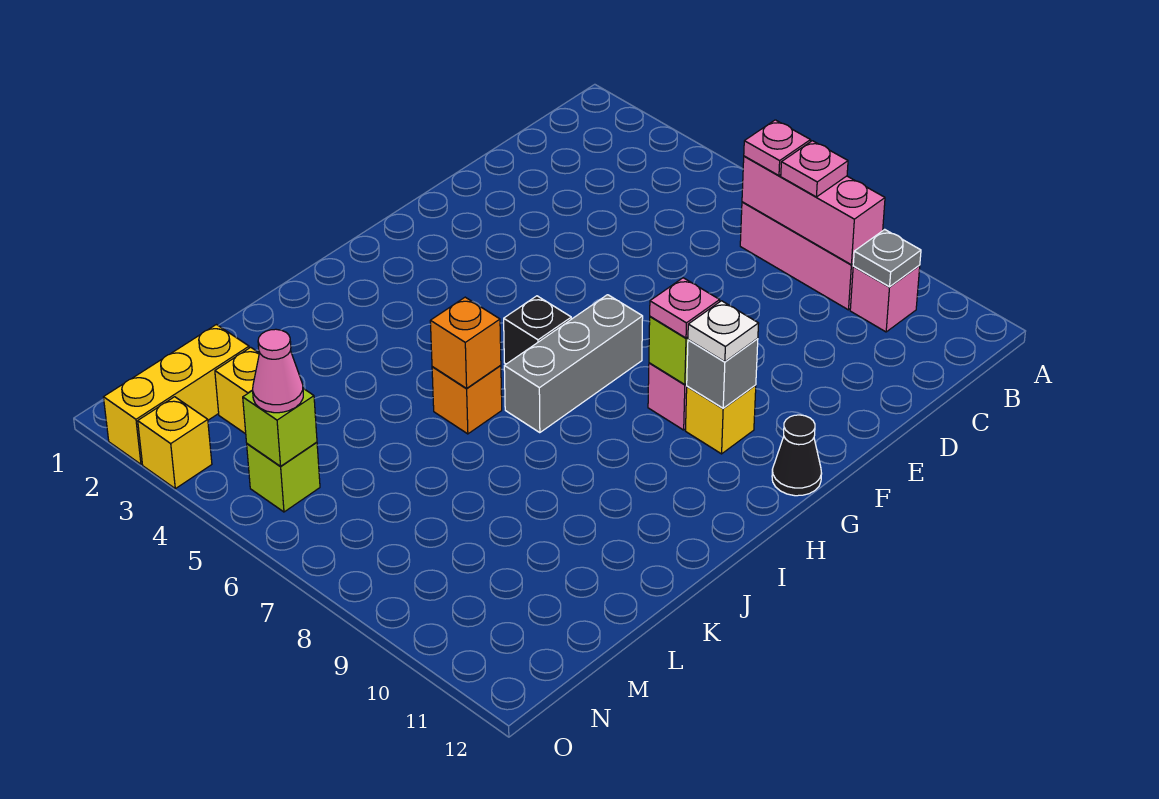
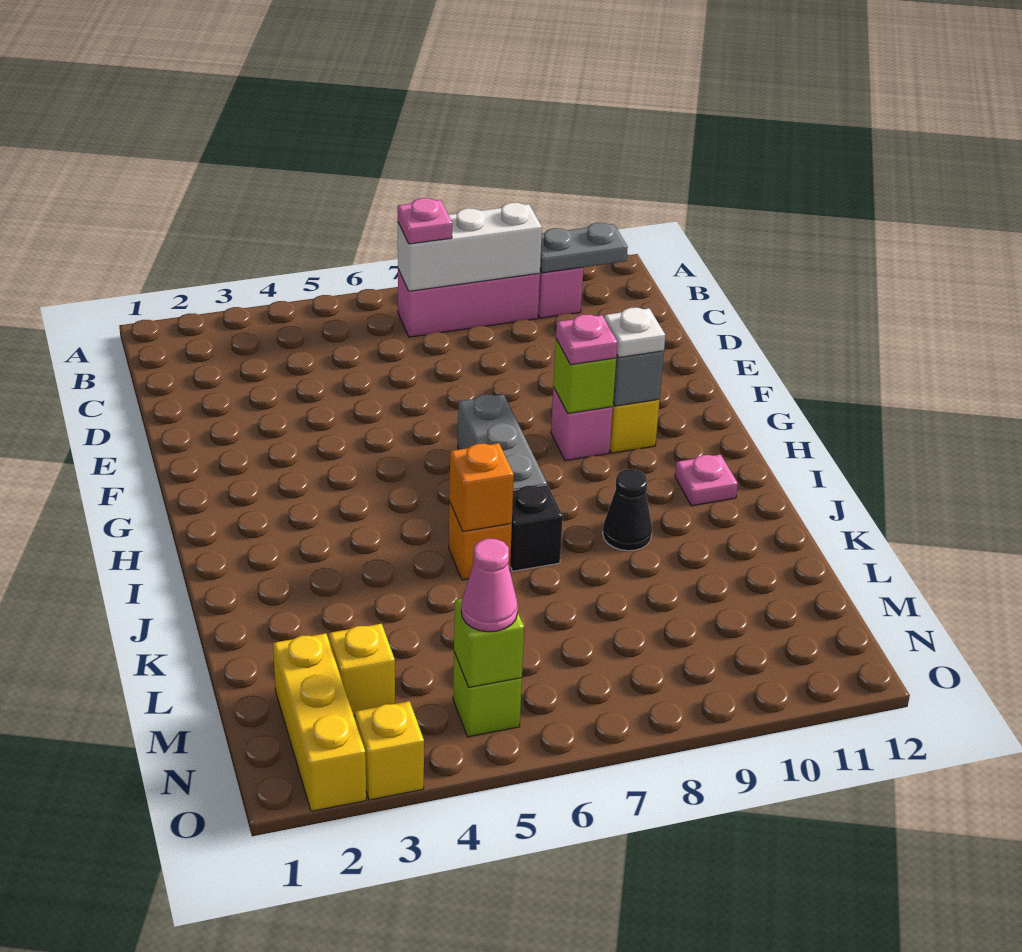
pink 1x3 brick [742,156,885,265] -> white 1x3 brick [398,203,542,291]
pink 1x1 plate [781,141,848,197] -> pink 1x1 plate moved to [675,455,738,506]
grey 1x1 plate [853,229,921,287] -> grey 1x2 plate [540,223,628,273]
black 1x1 cone [772,415,822,496] -> black 1x1 cone moved to [603,469,652,551]
black 1x1 brick [504,296,571,364] -> black 1x1 brick moved to [510,485,563,571]

